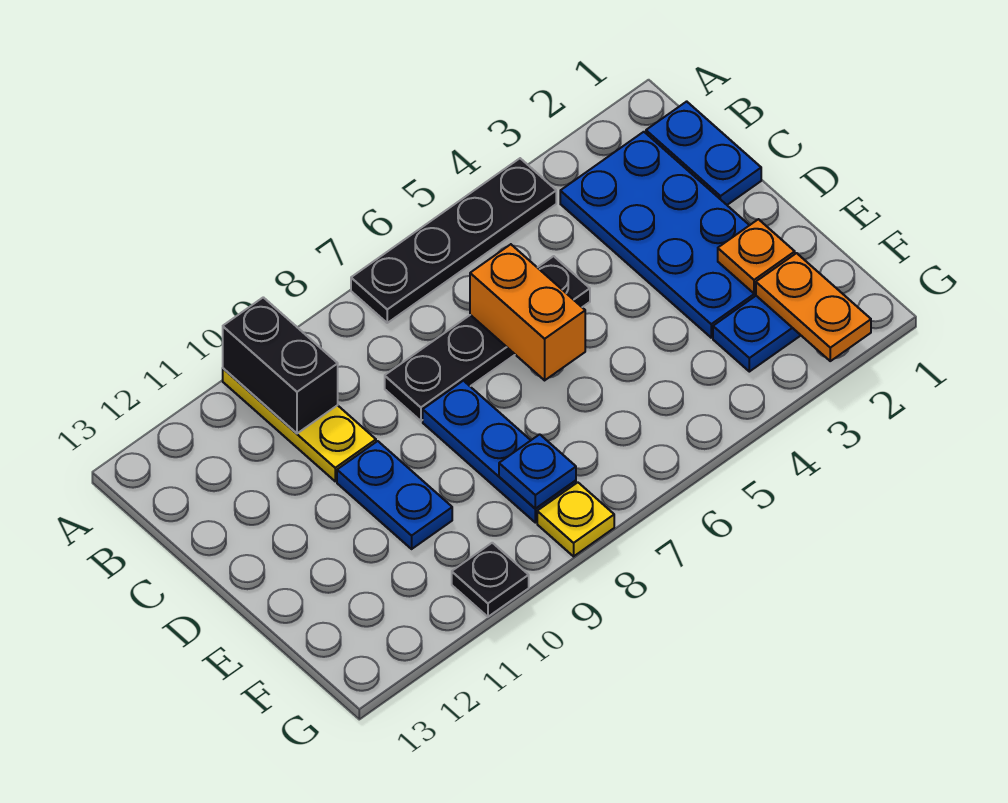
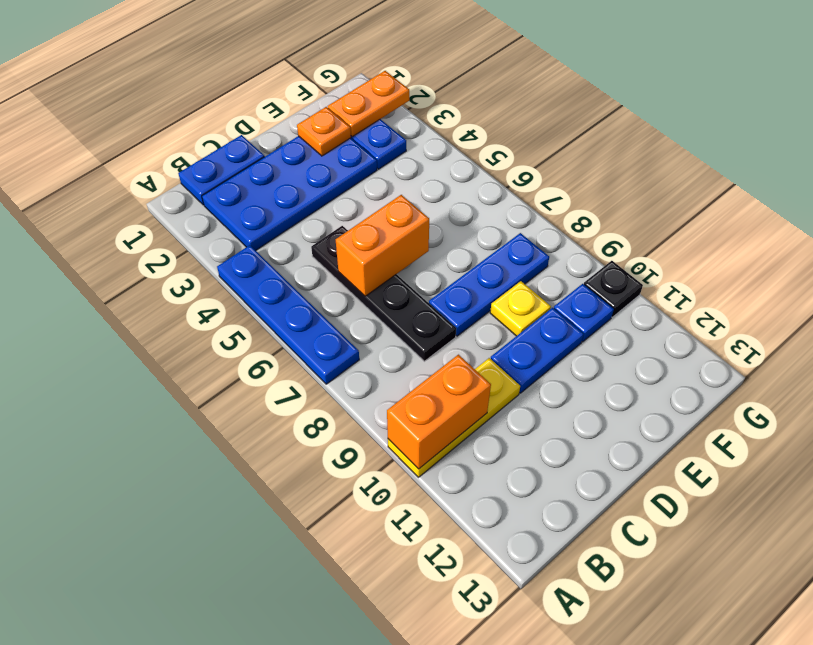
black 1x4 plate [351,158,556,323] -> blue 1x4 plate [217,245,359,384]
black 1x2 brick [223,297,338,433] -> orange 1x2 brick [387,355,491,469]
blue 1x1 plate [499,434,576,508] -> blue 1x1 plate moved to [554,284,614,342]
yellow 1x1 plate [537,482,614,556] -> yellow 1x1 plate moved to [490,281,551,336]

